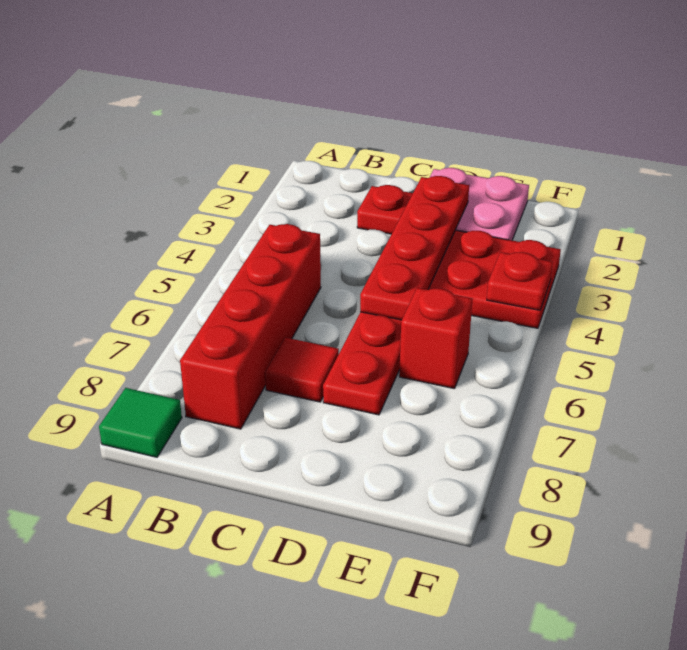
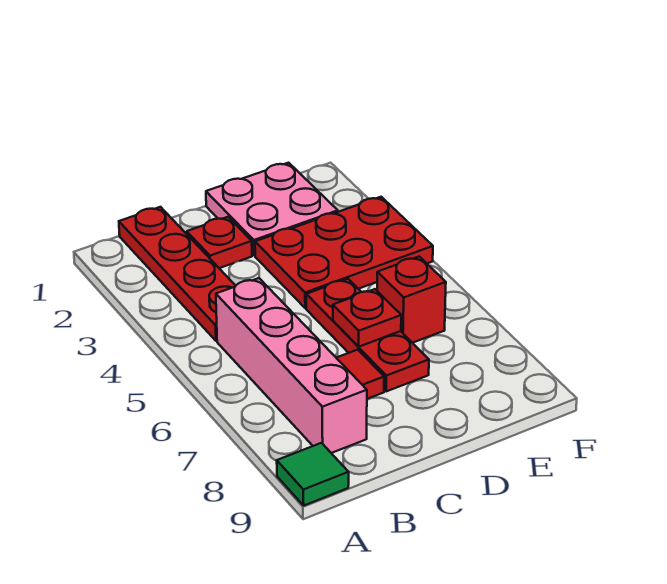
red 1x4 brick [180,224,321,429] -> pink 1x4 brick [216,278,367,453]
red 1x4 plate [360,176,469,320] -> red 1x4 plate moved to [119,207,236,341]
red 1x1 plate [487,252,553,310] -> red 1x1 plate moved to [333,289,401,347]

